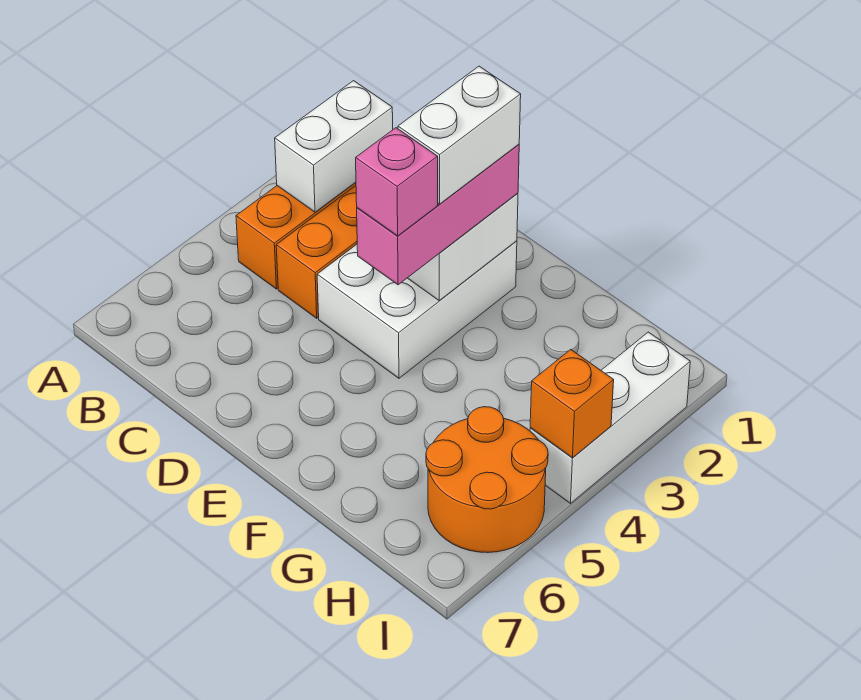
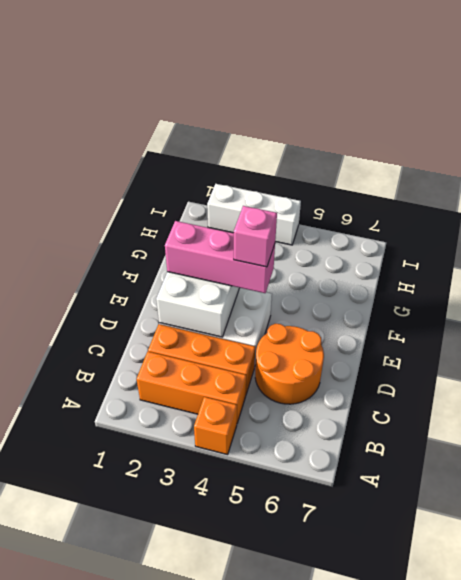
white 1x2 brick [275,81,393,212] -> none
white 1x2 brick [398,66,521,204] -> none
orange 2x2 round brick [426,407,548,553] -> orange 2x2 round brick moved to [255,324,324,404]
orange 1x1 brick [530,350,614,458] -> orange 1x1 brick moved to [194,397,237,455]

